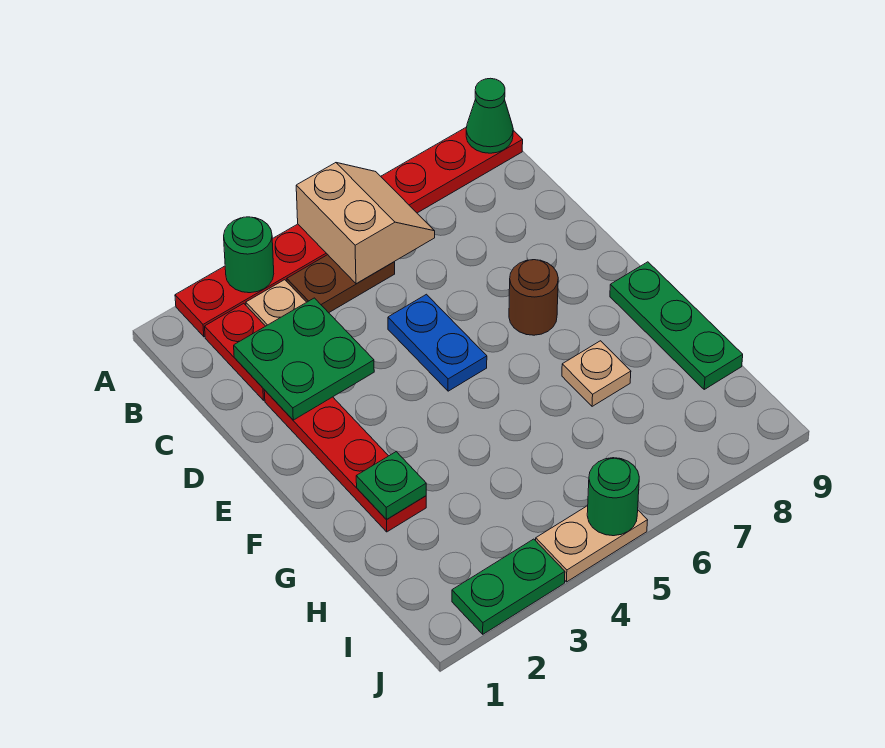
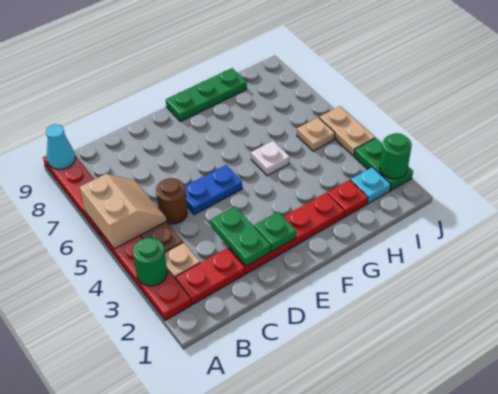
tan 2x2 slope [296,163,435,284] -> tan 2x2 slope turned to [80,174,166,249]
green 1x1 cone [466,78,513,153] -> cyan 1x1 cone [46,124,75,169]
green 2x2 plate [234,298,374,420] -> green 1x2 plate [211,207,271,266]
brown 1x1 round brick [509,260,558,335] -> brown 1x1 round brick moved to [156,178,187,224]
green 1x1 plate [356,452,426,520] -> green 1x1 plate moved to [254,212,296,251]
none -> white 1x1 plate [251,141,290,176]
tan 1x1 plate [562,341,631,406] -> tan 1x1 plate moved to [297,117,335,151]
none -> red 1x1 plate [327,180,368,217]
none -> cyan 1x1 plate [351,167,391,204]
green 1x1 round brick [587,458,639,536] -> green 1x1 round brick moved to [379,133,412,179]

